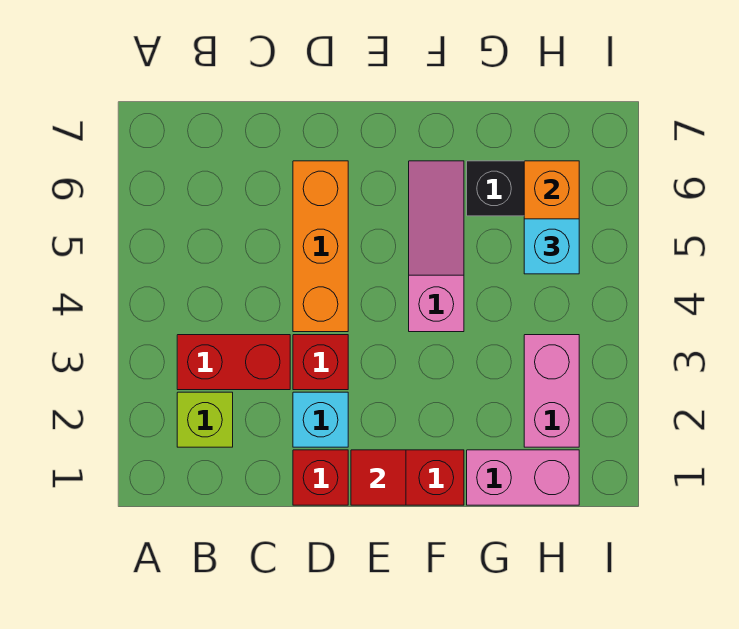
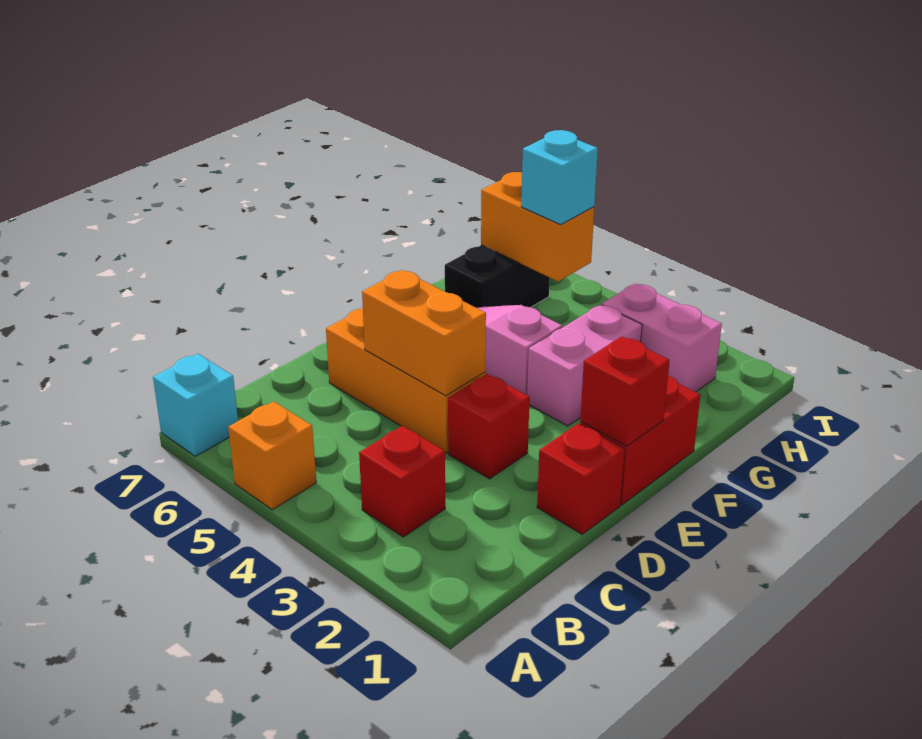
none -> orange 1x1 brick [228,401,316,510]
lime 1x1 brick [177,392,233,447] -> none
red 1x2 brick [177,335,290,390] -> red 1x1 brick [359,426,445,537]
cyan 1x1 brick [293,392,348,447] -> cyan 1x1 brick moved to [153,354,238,456]
none -> orange 1x2 brick [362,270,486,396]
red 1x1 tile [351,450,406,505] -> red 1x1 brick [580,337,670,446]
pink 1x2 brick [467,450,579,505] -> pink 1x2 brick moved to [527,305,642,426]

